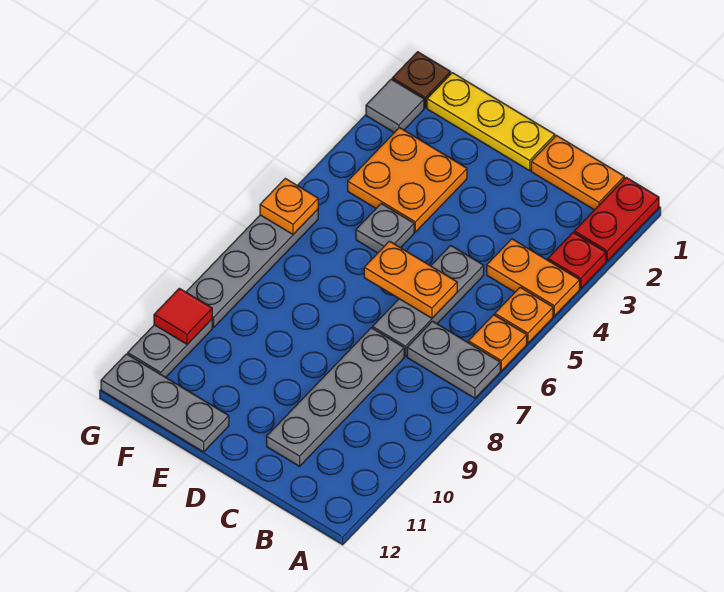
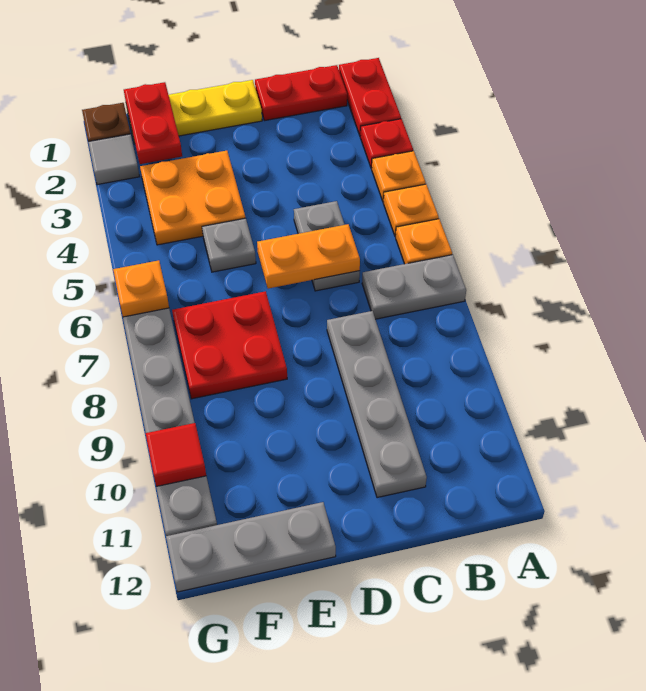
orange 1x2 plate [487,239,580,316] -> orange 1x1 plate [371,151,426,202]
orange 1x2 plate [531,136,624,210] -> red 1x2 plate [255,65,347,121]
grey 1x3 plate [372,245,484,356] -> grey 1x2 plate [294,201,360,291]
none -> red 2x2 plate [172,291,287,399]
none -> red 1x2 plate [124,82,182,164]

